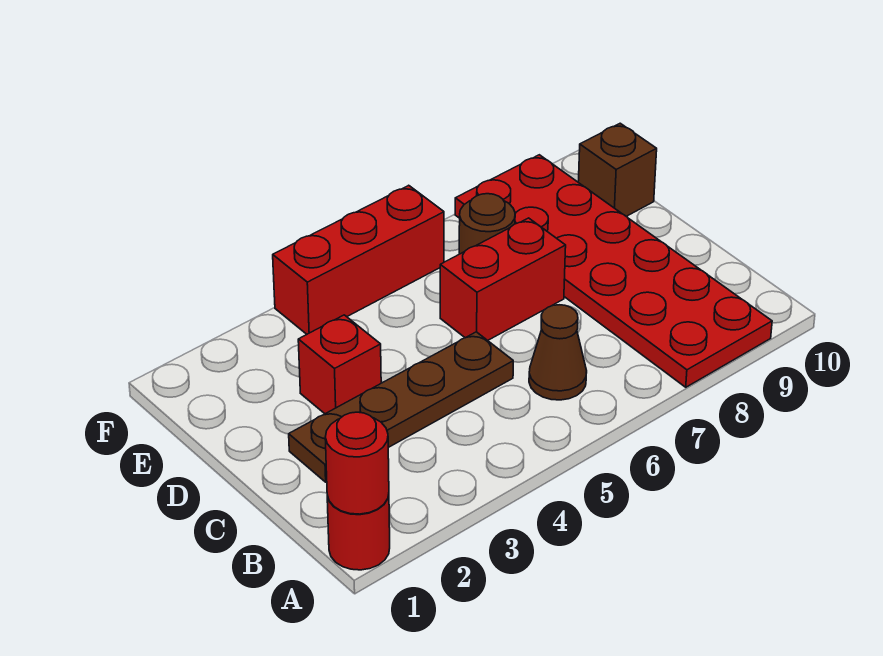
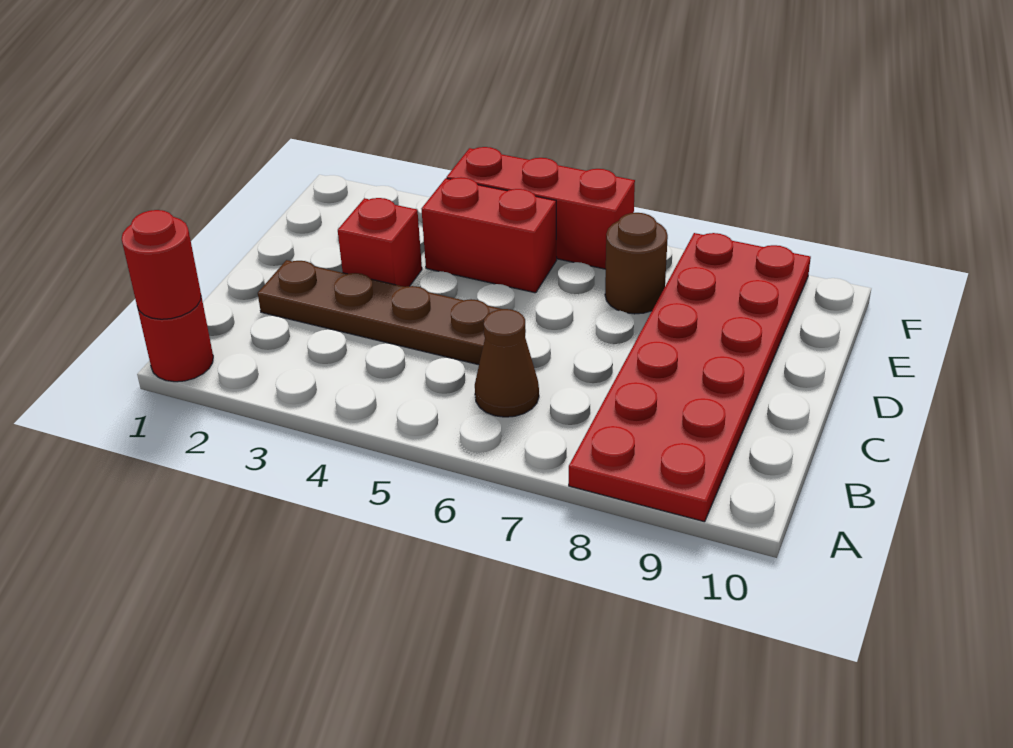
red 1x2 brick [440,218,566,340] -> red 1x2 brick moved to [422,177,557,293]
brown 1x1 brick [578,123,657,216] -> none

